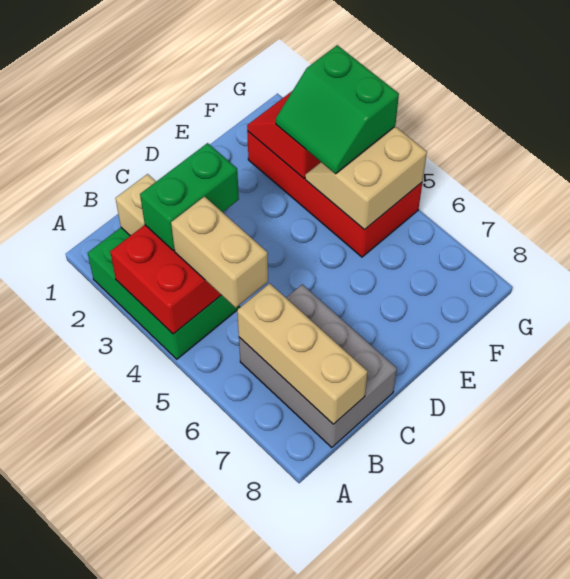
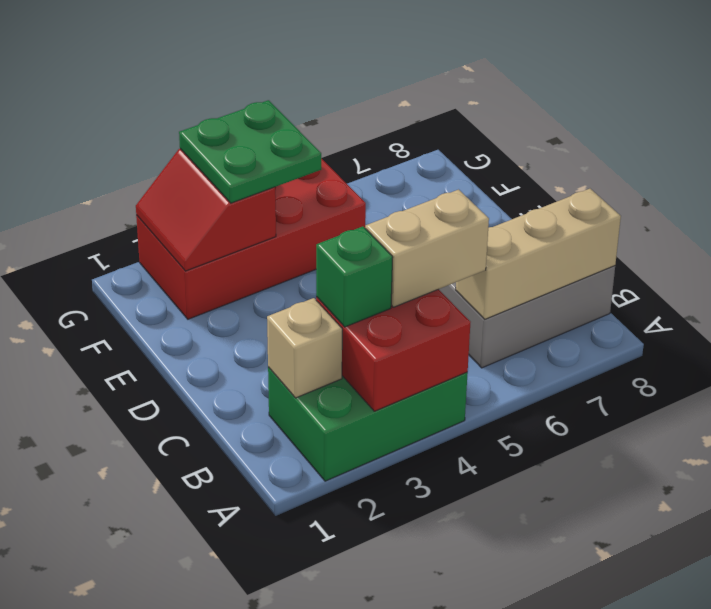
green 1x2 brick [140,143,239,251] -> green 1x1 brick [316,226,393,327]
green 2x2 slope [276,45,399,174] -> green 2x2 plate [179,100,321,203]
tan 2x2 slope [305,127,427,230] -> none

